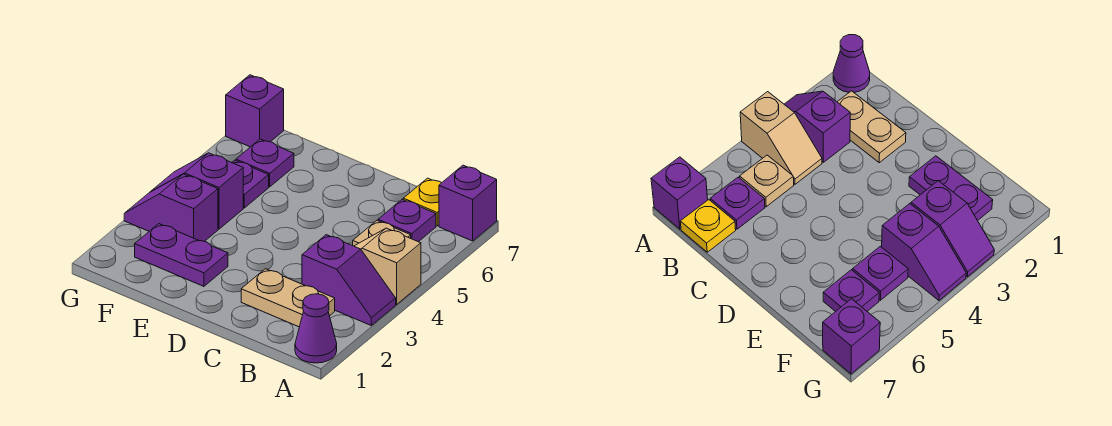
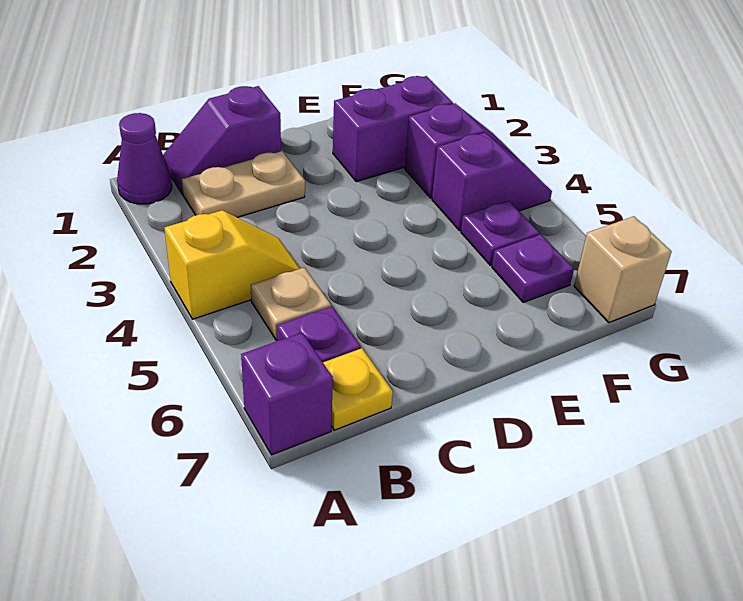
purple 1x2 slope [302,235,396,325] -> purple 1x2 slope moved to [163,86,281,195]
tan 1x2 slope [354,228,421,304] -> yellow 1x2 slope [164,210,300,319]
purple 1x2 plate [135,224,228,286] -> purple 1x2 brick [333,76,453,182]
purple 1x1 brick [226,75,284,147] -> tan 1x1 brick [574,216,671,323]

